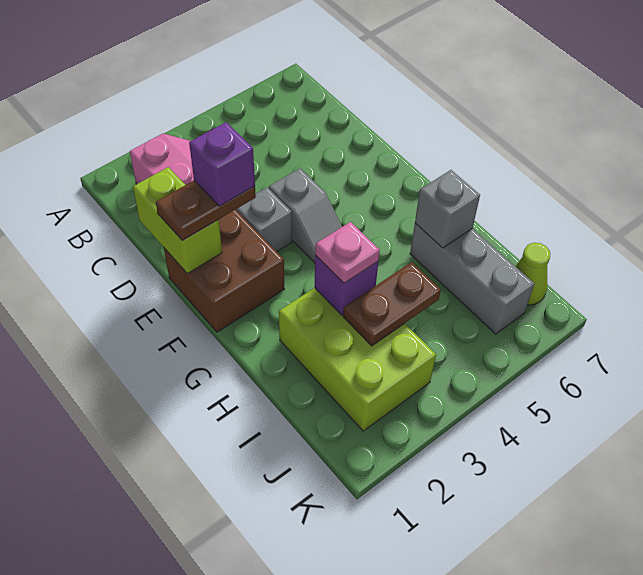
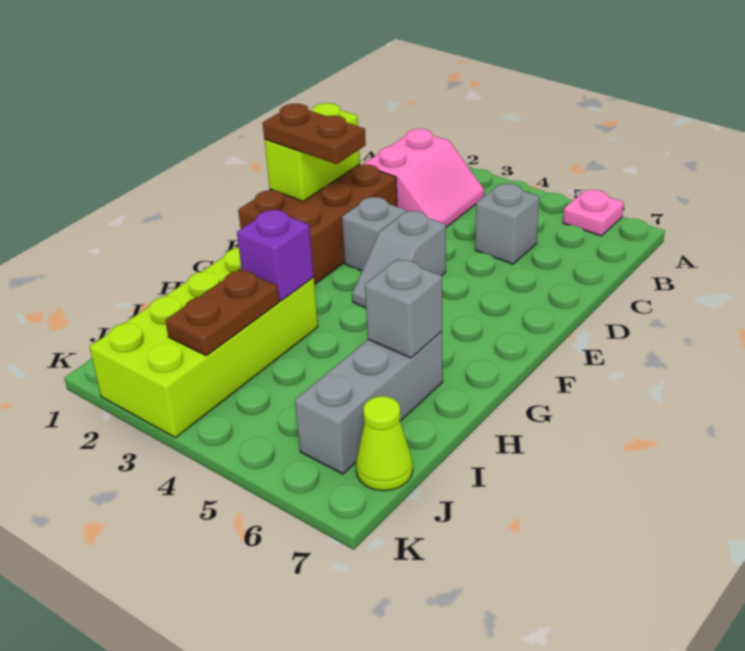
none -> grey 1x1 brick [475,184,539,264]
brown 2x2 brick [164,210,284,332] -> brown 2x3 brick [238,164,397,285]
purple 1x1 brick [189,122,255,206] -> none
lime 2x3 brick [279,288,436,431] -> lime 2x4 brick [90,247,318,438]
pink 1x1 plate [315,222,380,283] -> pink 1x1 plate moved to [563,190,624,236]
brown 1x2 plate [343,262,441,346] -> brown 1x2 plate turned to [165,269,279,356]

